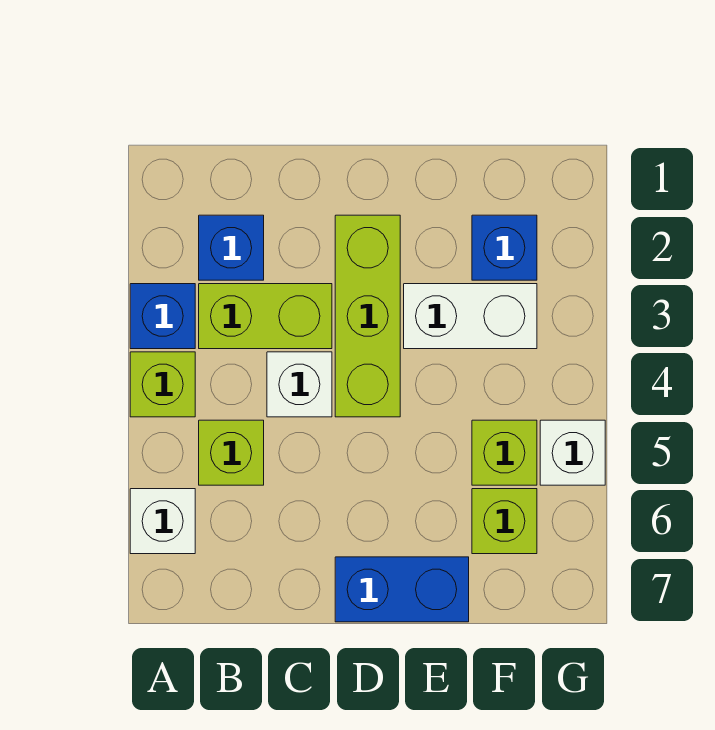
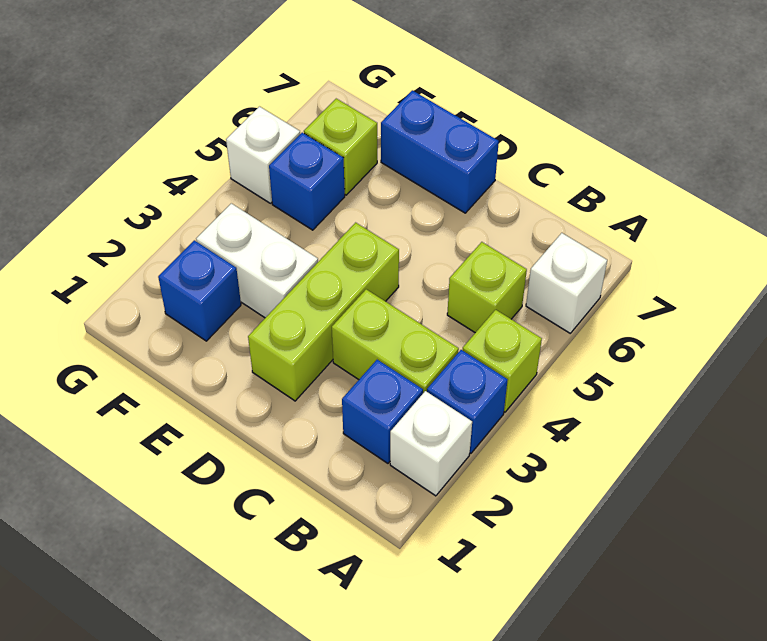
white 1x1 brick [267,352,332,417] -> white 1x1 brick moved to [390,391,472,496]
lime 1x1 brick [472,420,537,485] -> blue 1x1 brick [269,133,345,230]

